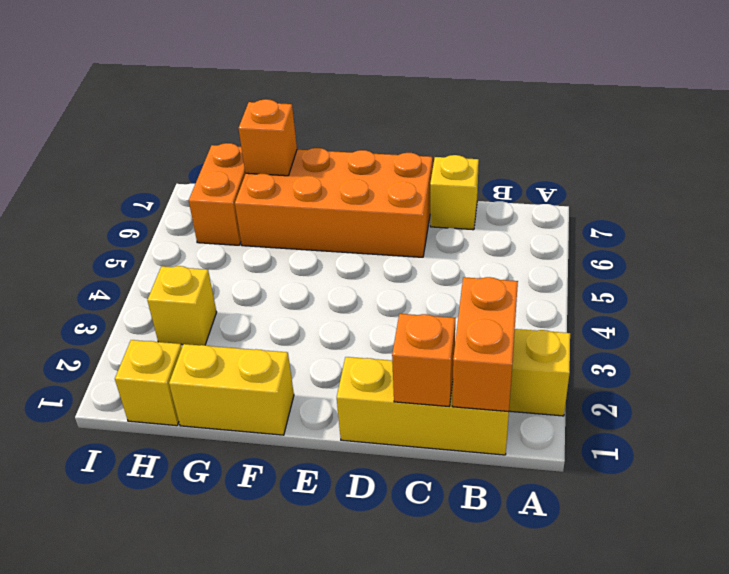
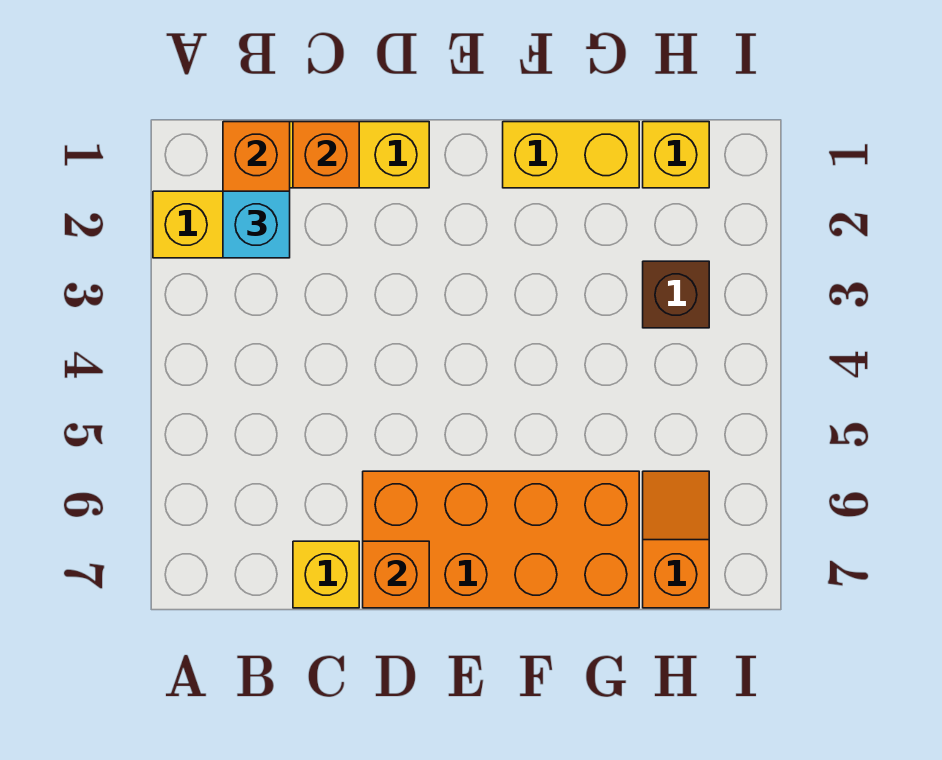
none -> cyan 1x1 brick [223,191,290,258]
orange 1x1 brick [238,99,297,176] -> orange 1x1 brick moved to [363,541,429,608]
yellow 1x1 brick [147,266,217,345] -> brown 1x1 brick [643,261,709,328]
orange 1x2 brick [189,143,246,245] -> orange 1x2 slope [643,471,709,608]

